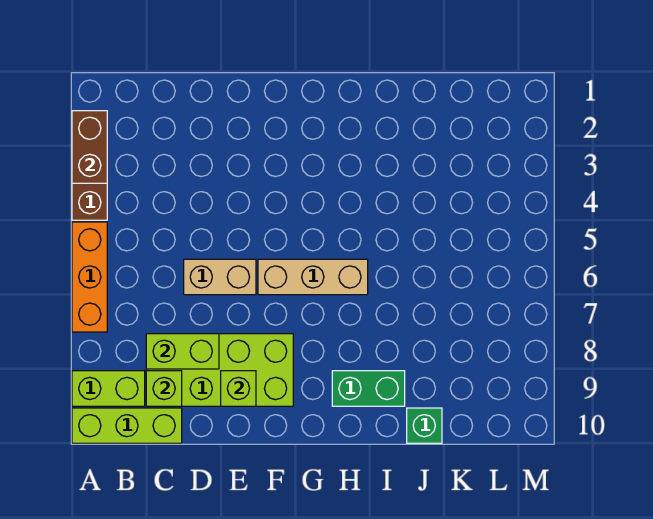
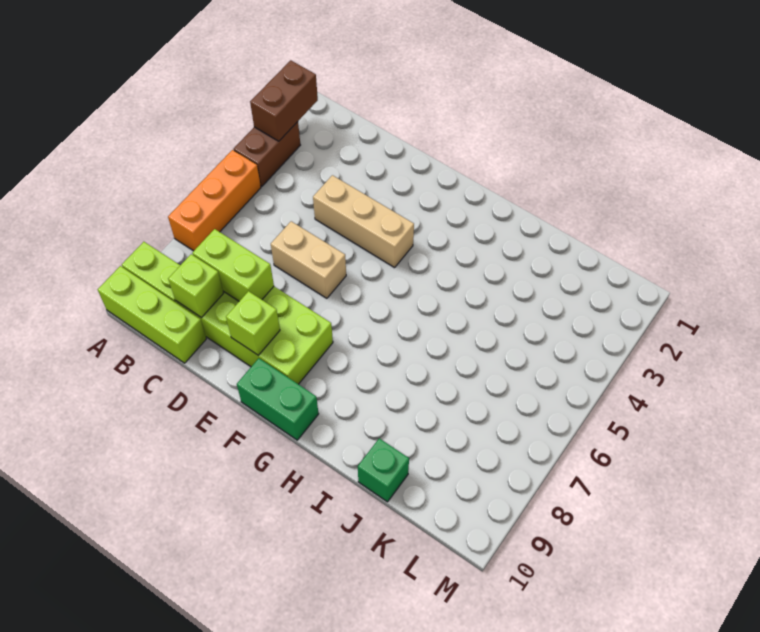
tan 1x3 brick [258,259,368,295] -> tan 1x3 brick moved to [313,175,414,268]
green 1x2 brick [332,371,405,406] -> green 1x2 brick moved to [237,358,319,440]

